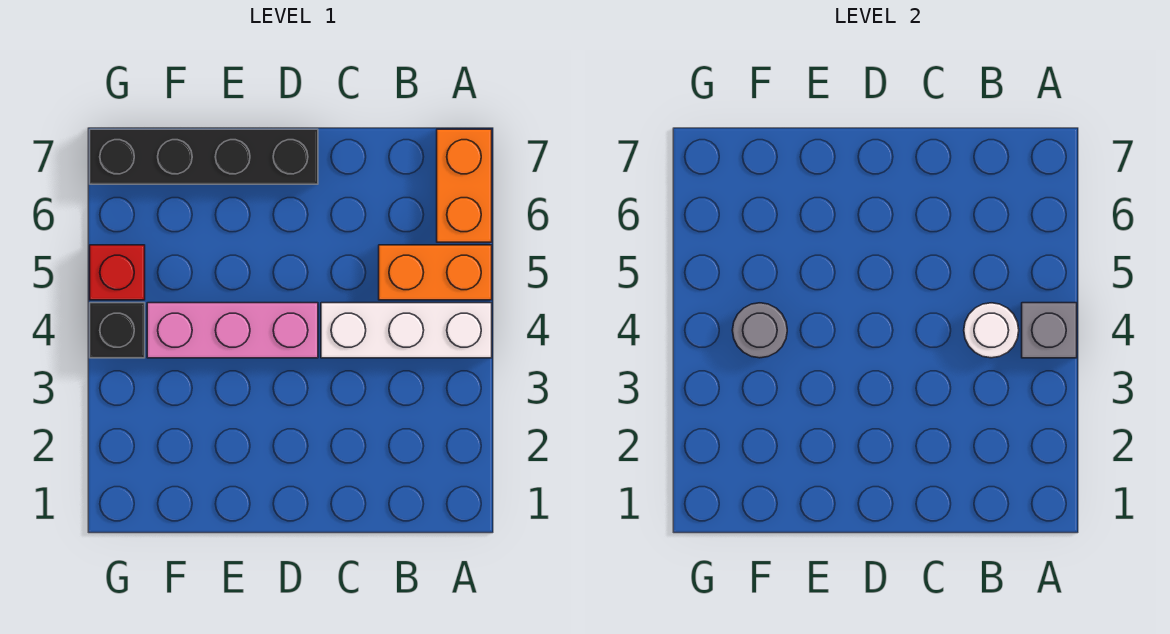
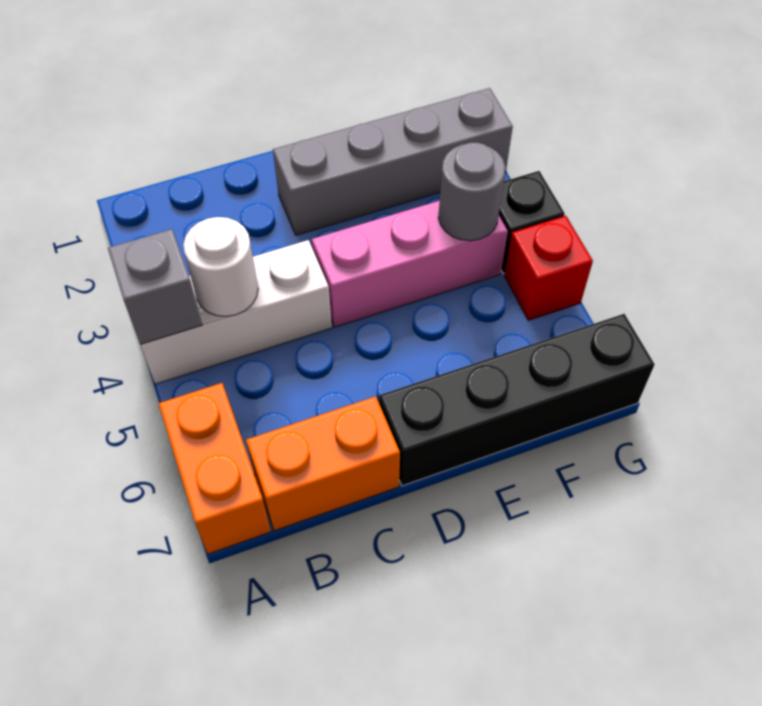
orange 1x2 brick [379,245,492,300] -> orange 1x2 brick moved to [246,396,400,531]
none -> grey 1x4 brick [273,88,513,235]

